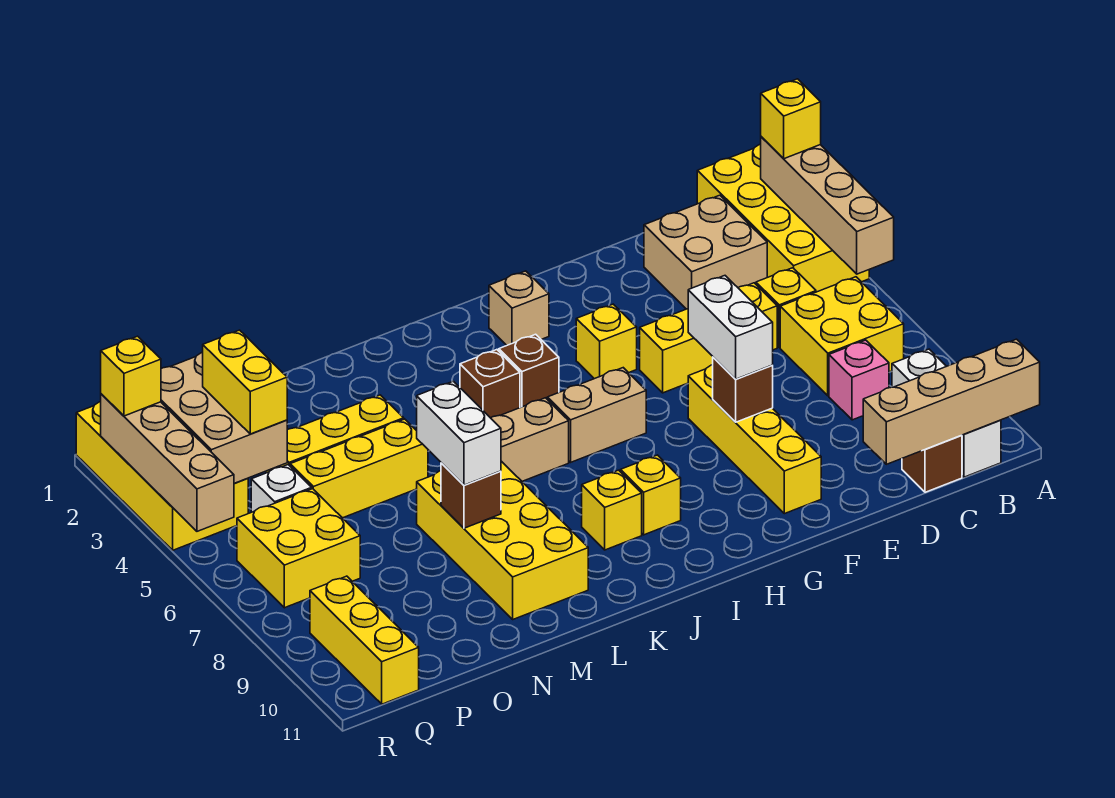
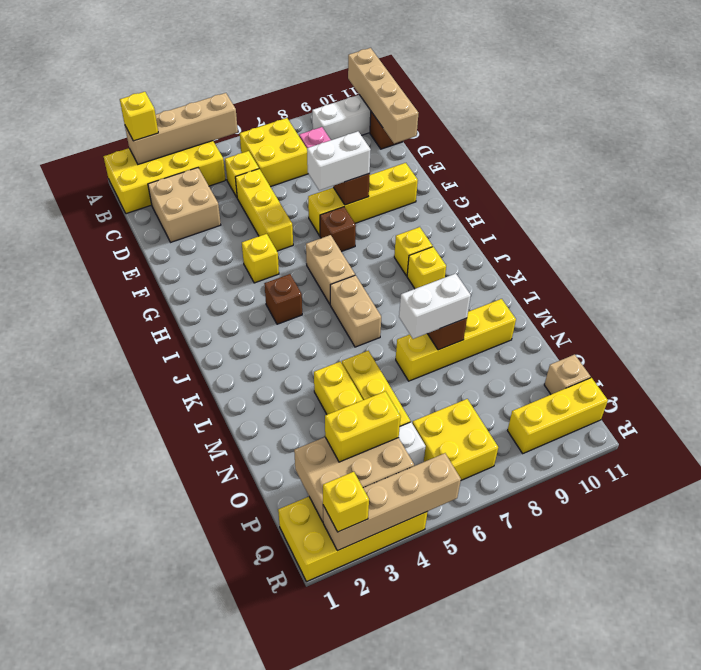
tan 1x1 brick [489,271,549,345] -> tan 1x1 brick moved to [544,355,591,394]
brown 1x1 brick [460,350,520,418] -> brown 1x1 brick moved to [320,207,356,252]
yellow 2x4 brick [417,461,588,619] -> yellow 1x4 brick [396,299,516,381]

